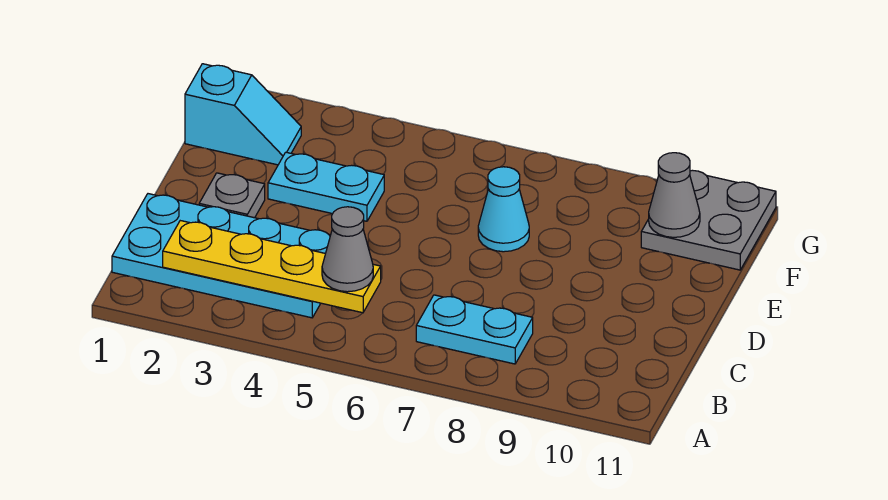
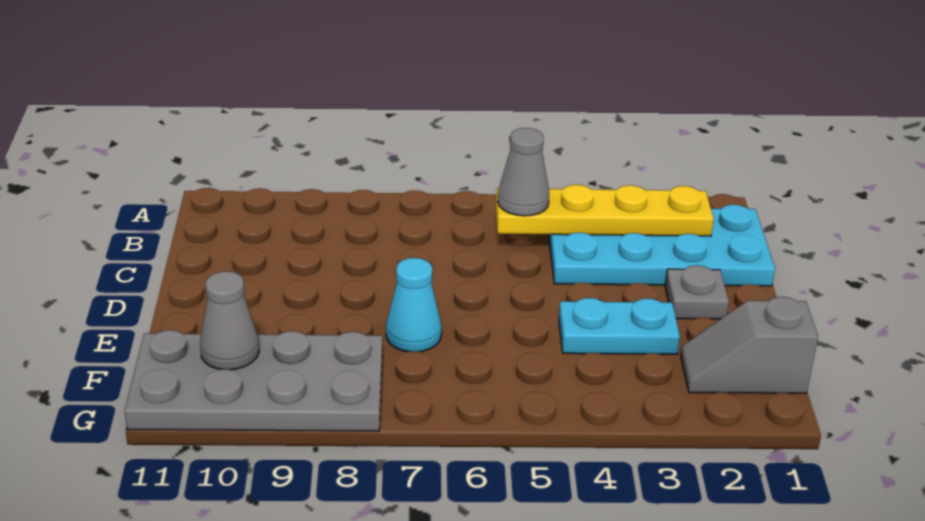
cyan 1x2 plate [416,295,533,364] -> none
cyan 1x2 slope [185,64,301,165] -> grey 1x2 slope [681,297,818,393]
grey 2x2 plate [641,170,776,270] -> grey 2x4 plate [125,330,382,431]

